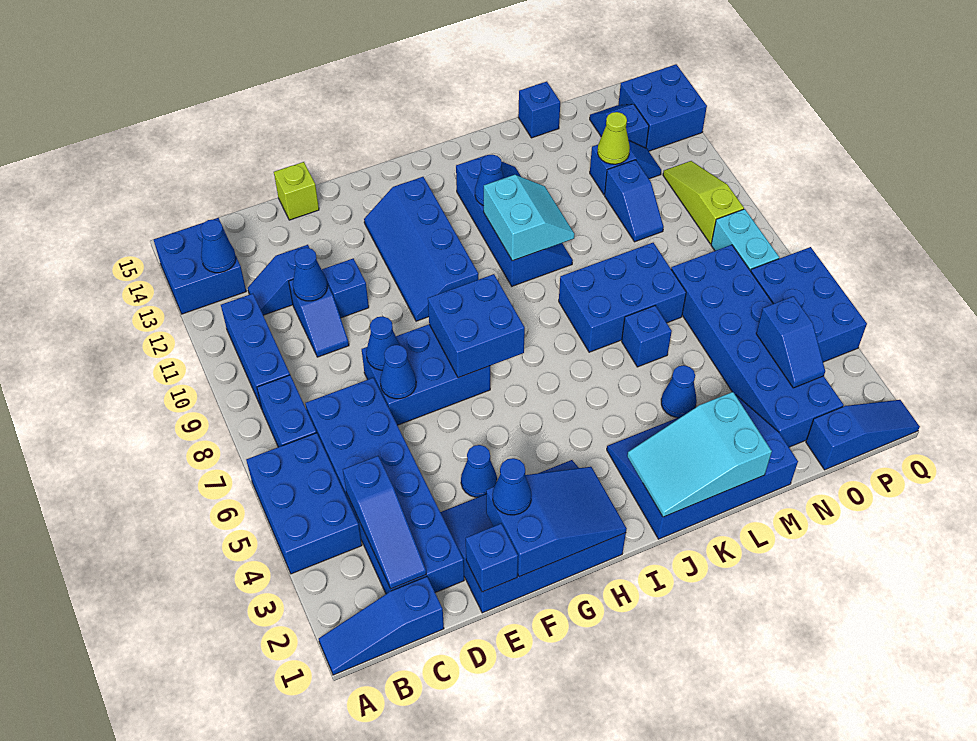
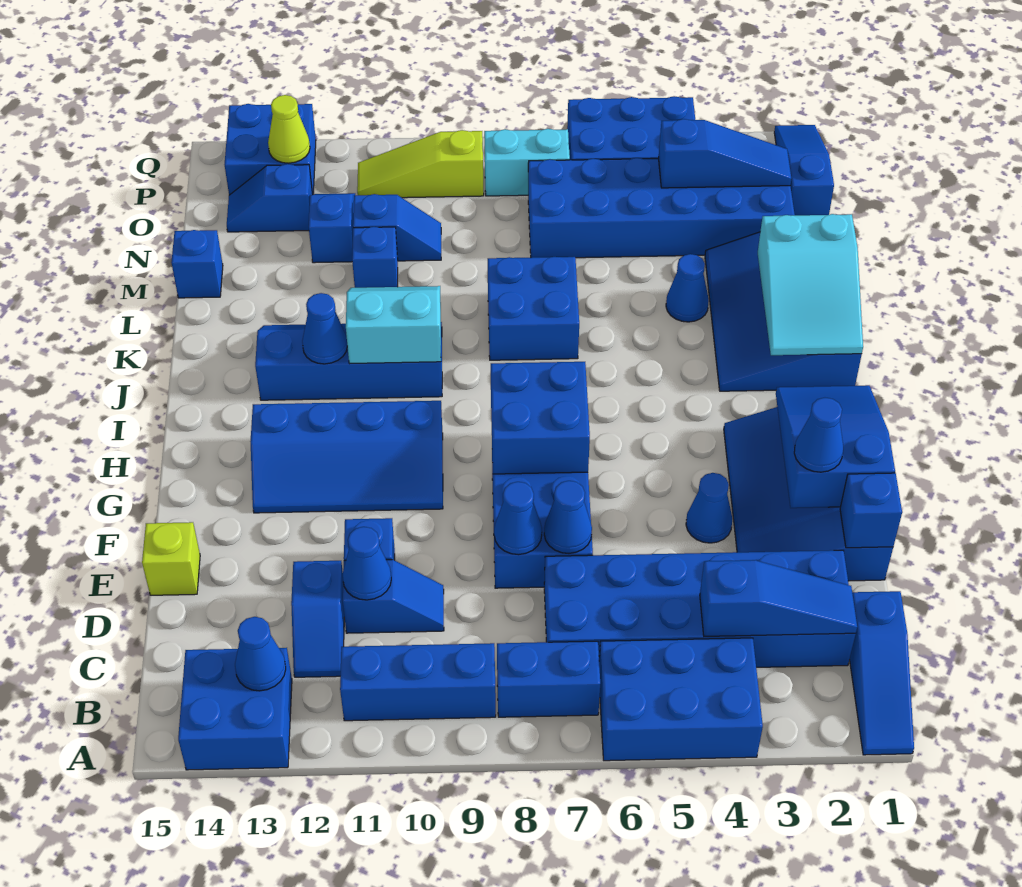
blue 2x3 brick [559,243,686,352] -> blue 2x2 brick [488,257,579,360]
blue 1x1 brick [622,306,672,367] -> blue 1x1 brick moved to [352,227,398,288]
lime 1x1 cone [598,112,630,164] -> lime 1x1 cone moved to [268,95,310,163]
blue 1x2 slope [756,296,825,388] -> blue 1x3 slope [659,119,791,188]

